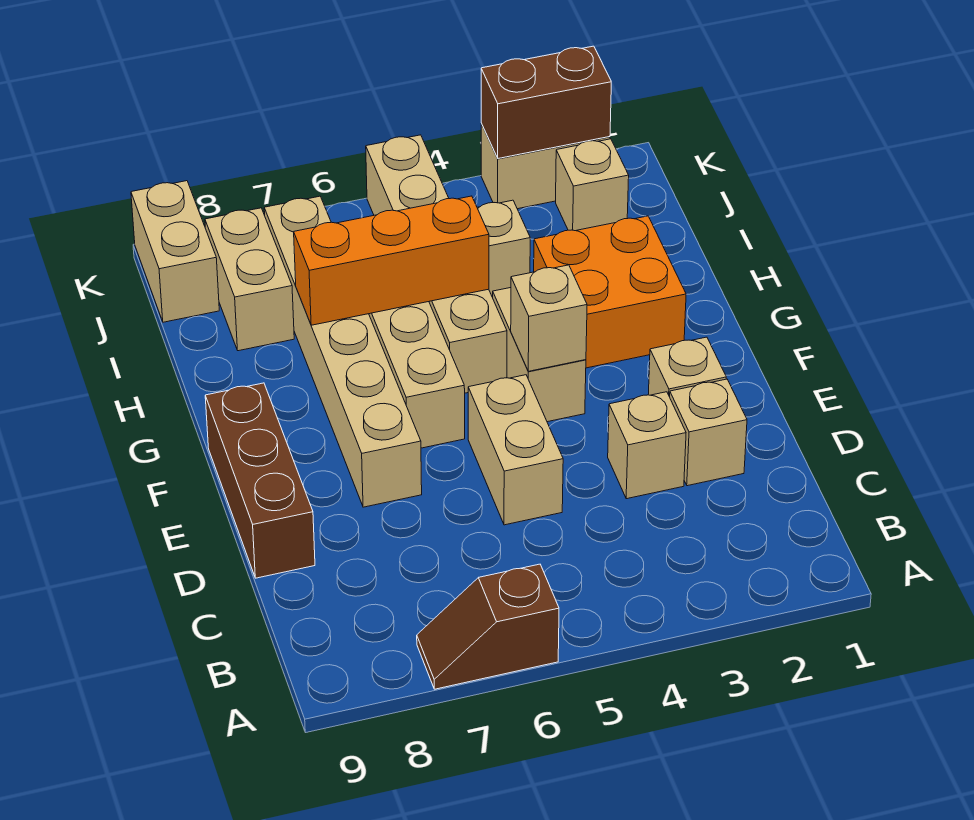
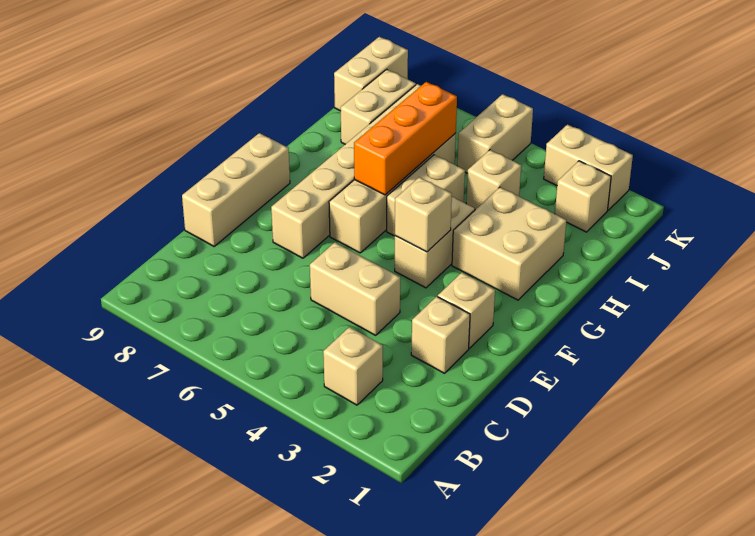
brown 1x2 slope [417,564,559,689] -> none
tan 1x1 brick [608,392,686,499] -> tan 1x1 brick moved to [323,327,383,405]
tan 1x2 brick [468,375,563,525] -> tan 1x2 brick turned to [310,242,400,335]
brown 1x3 brick [205,383,315,578] -> tan 1x3 brick [182,133,290,246]
orange 2x2 brick [534,216,686,368] -> tan 2x2 brick [452,187,566,300]
orange 1x3 brick [294,196,489,325] -> orange 1x3 brick turned to [354,82,457,195]
brown 1x2 brick [481,46,611,158] -> none

